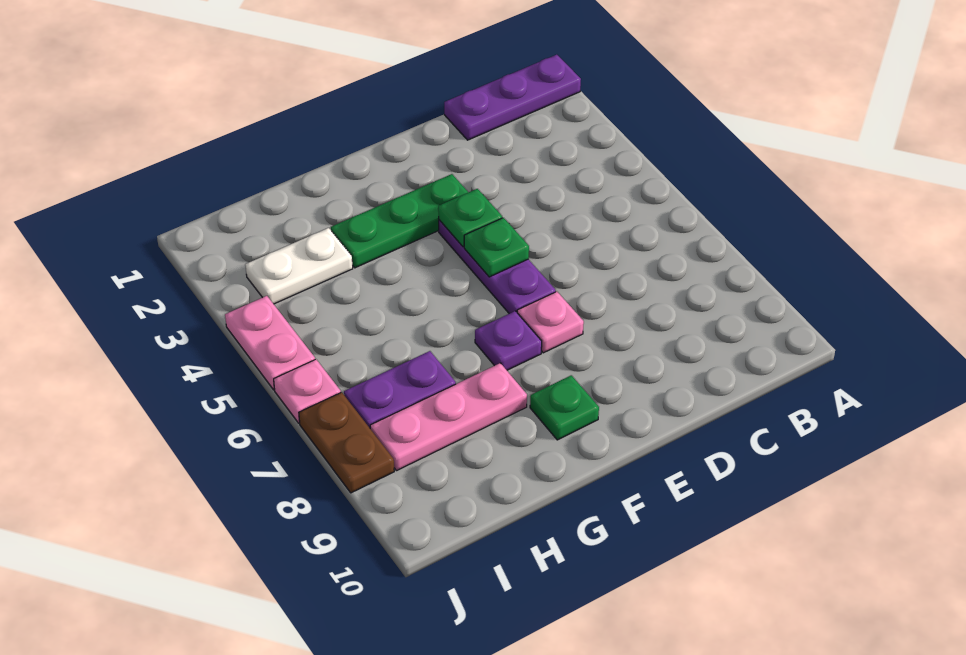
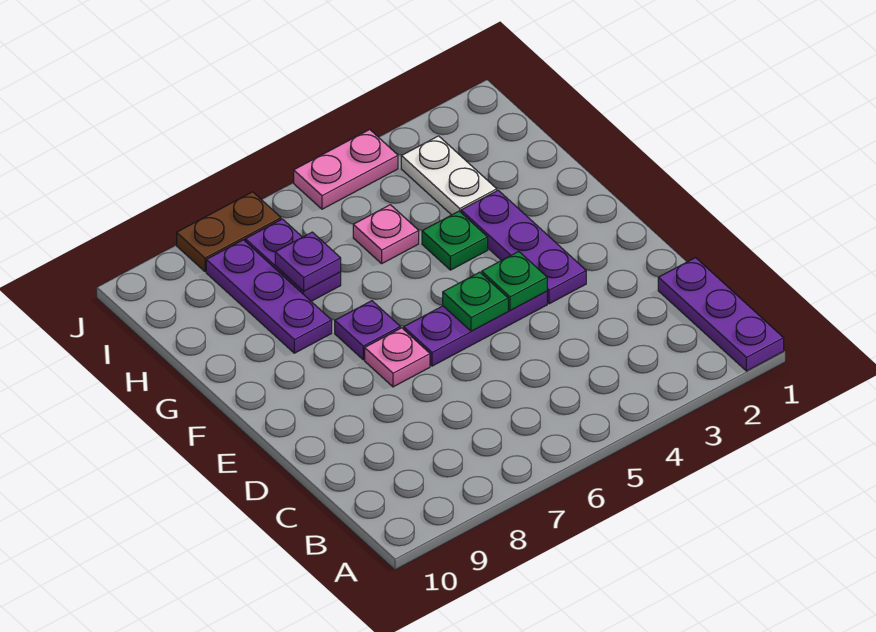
green 1x3 plate [331,174,468,268] -> purple 1x3 plate [461,190,586,304]
green 1x1 plate [530,375,599,440] -> green 1x1 plate moved to [422,211,488,270]
pink 1x3 plate [370,363,527,471] -> purple 1x3 plate [206,240,332,353]
none -> purple 1x1 plate [275,232,341,291]
pink 1x1 plate [274,359,341,423] -> pink 1x1 plate moved to [353,205,419,264]

